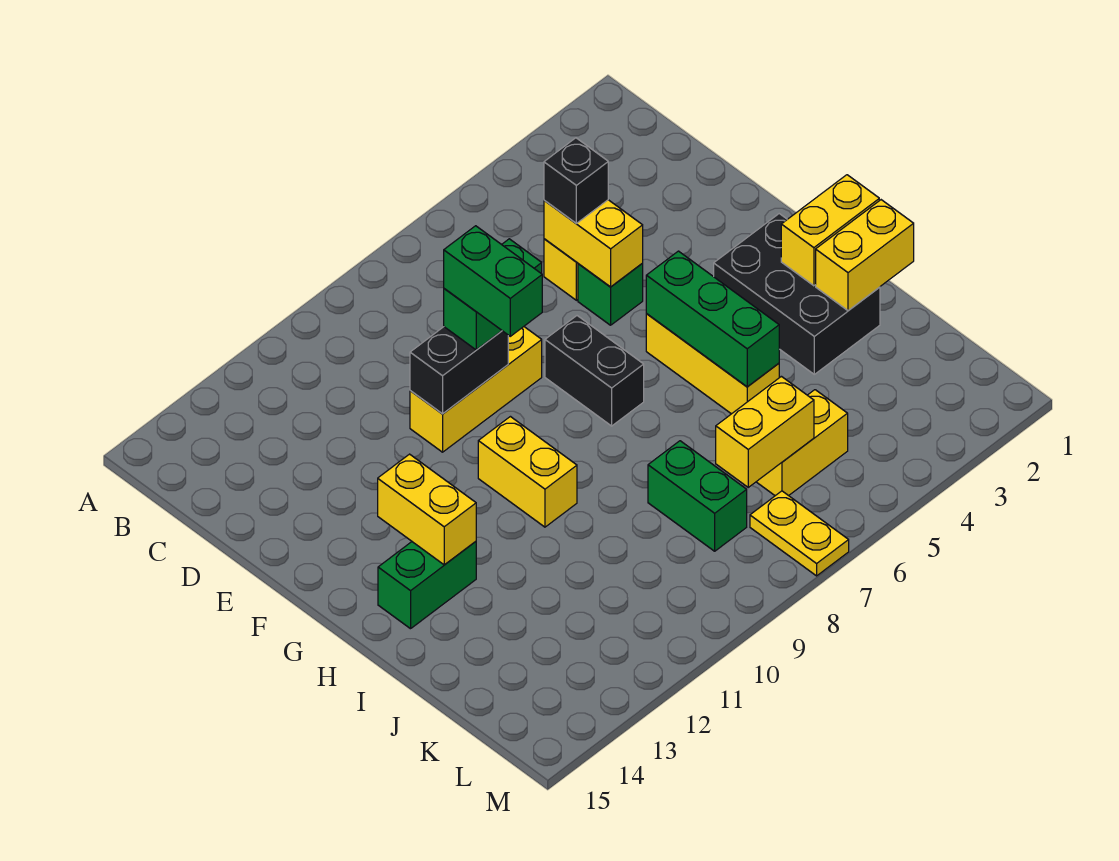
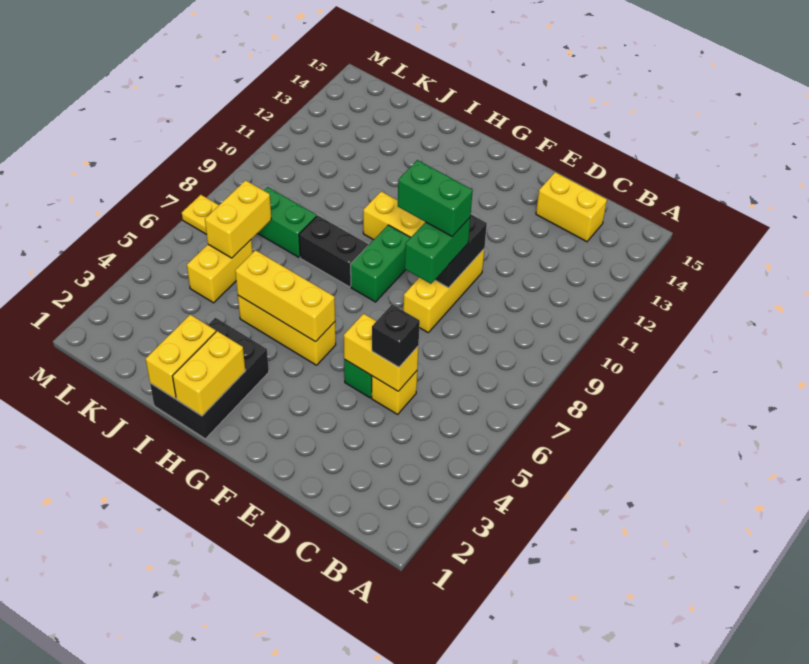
black 1x2 brick [545,316,644,426] -> black 1x2 brick moved to [299,216,368,287]
black 2x3 brick [714,214,880,374] -> black 2x3 brick turned to [150,318,269,439]
green 1x3 brick [646,251,779,387] -> yellow 1x3 brick [235,250,335,342]
yellow 1x2 brick [378,454,476,565] -> yellow 1x2 brick moved to [536,172,607,242]
green 1x2 brick [378,542,476,629] -> green 1x2 brick moved to [351,225,411,302]

